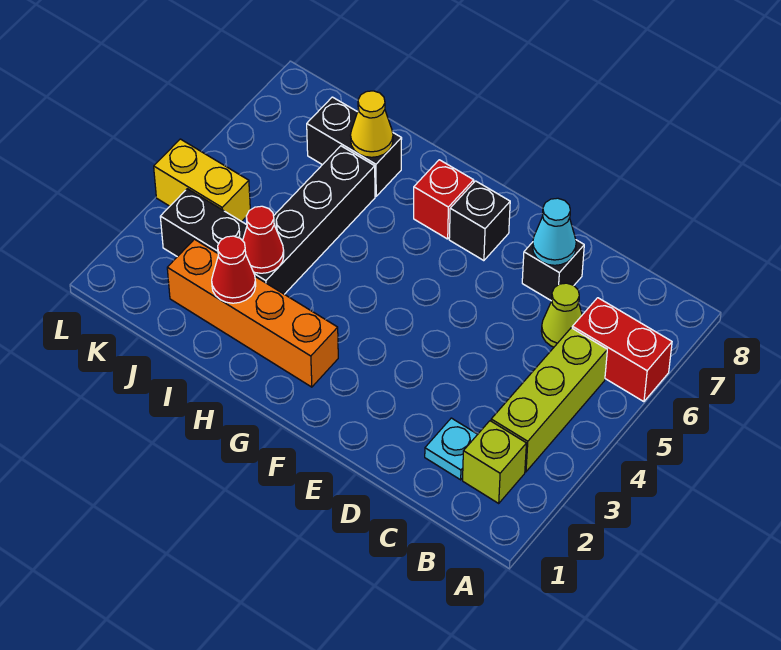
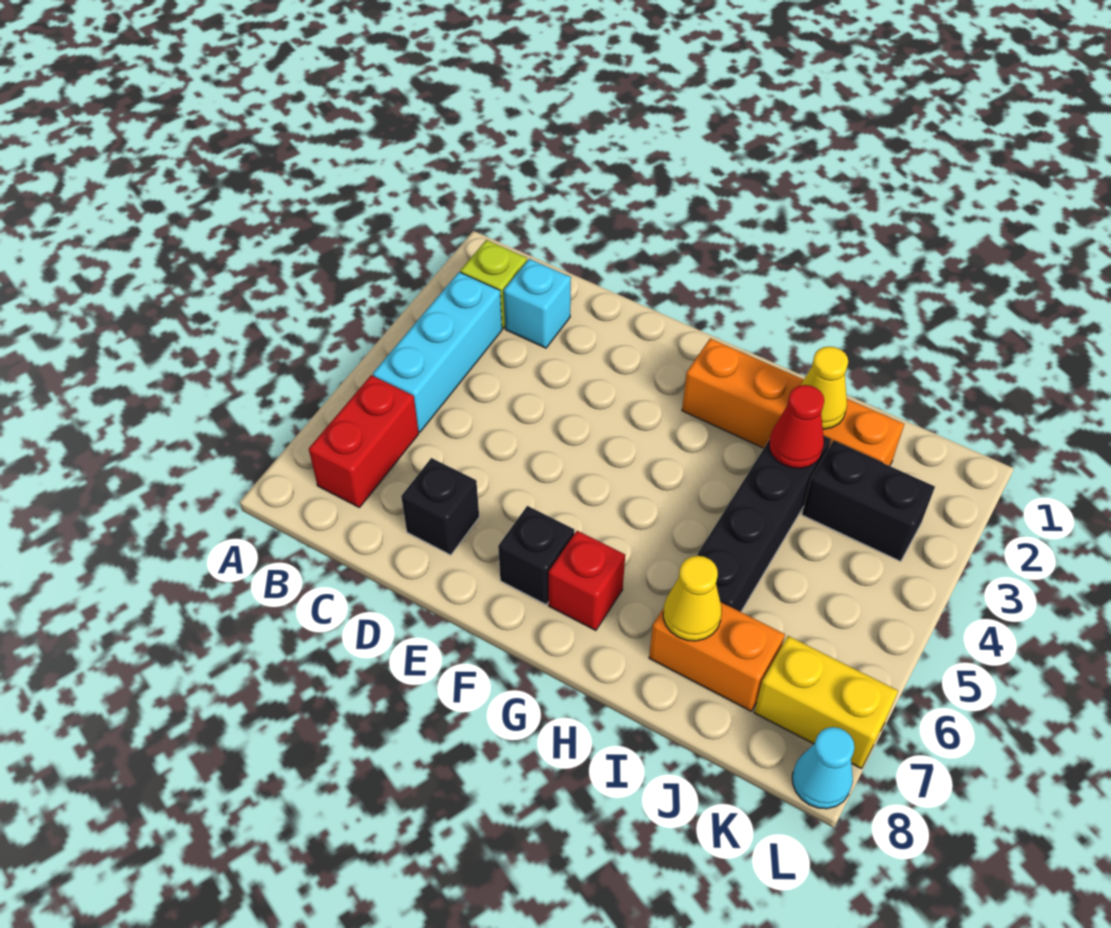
red 1x2 brick [572,298,672,402] -> red 1x2 brick turned to [309,375,419,507]
lime 1x3 brick [491,328,607,472] -> cyan 1x3 brick [373,272,502,432]
cyan 1x1 plate [425,418,478,480] -> cyan 1x1 brick [504,259,571,348]
lime 1x1 cone [541,283,582,347] -> none
cyan 1x1 cone [532,198,576,265] -> cyan 1x1 cone moved to [792,727,854,809]
red 1x1 cone [212,236,256,303] -> yellow 1x1 cone [800,346,848,429]
black 1x2 brick [307,97,402,196] -> orange 1x2 brick [649,602,785,711]
yellow 1x2 brick [154,139,250,222] -> yellow 1x2 brick moved to [754,636,898,769]

